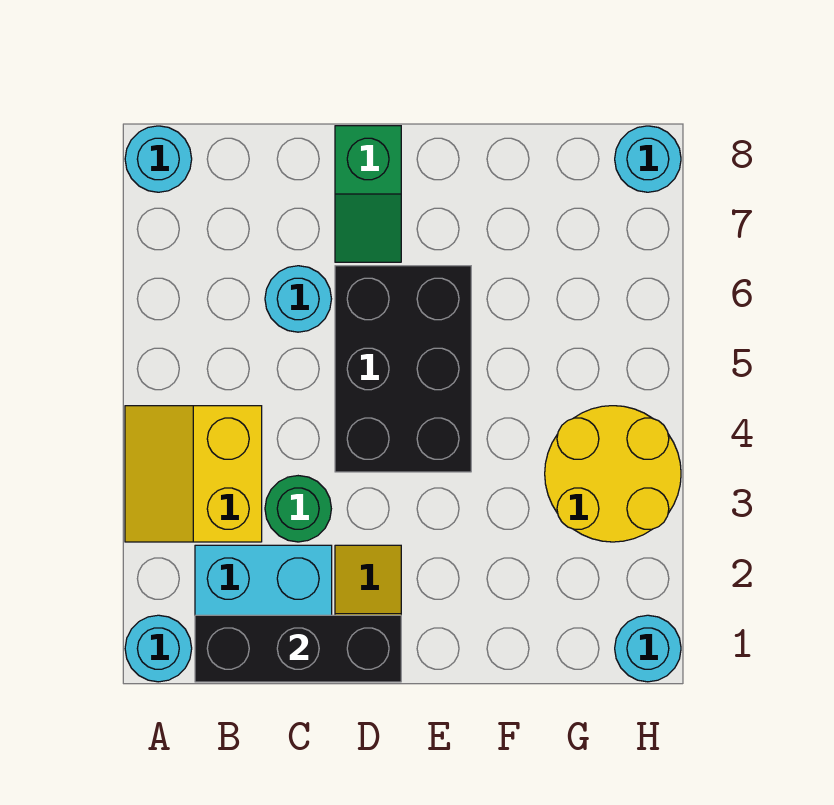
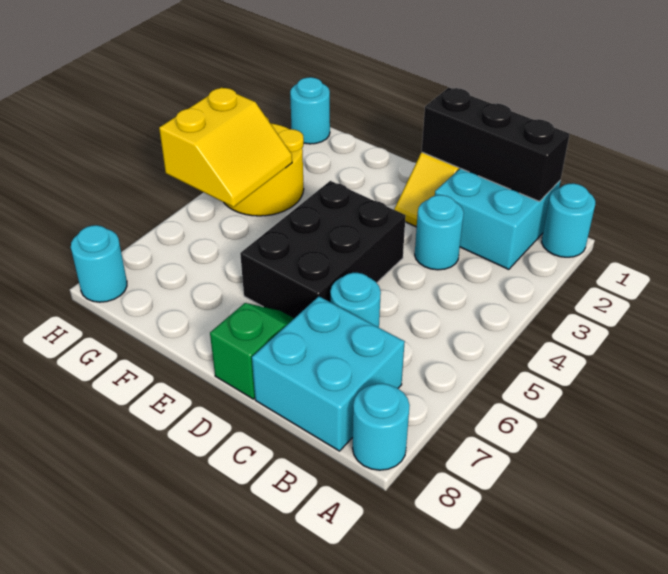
yellow 2x2 slope [125,406,262,542] -> yellow 2x2 slope moved to [159,87,292,207]
none -> cyan 2x2 brick [252,297,405,451]
green 1x1 round brick [265,476,331,542] -> cyan 1x1 round brick [415,195,464,270]

